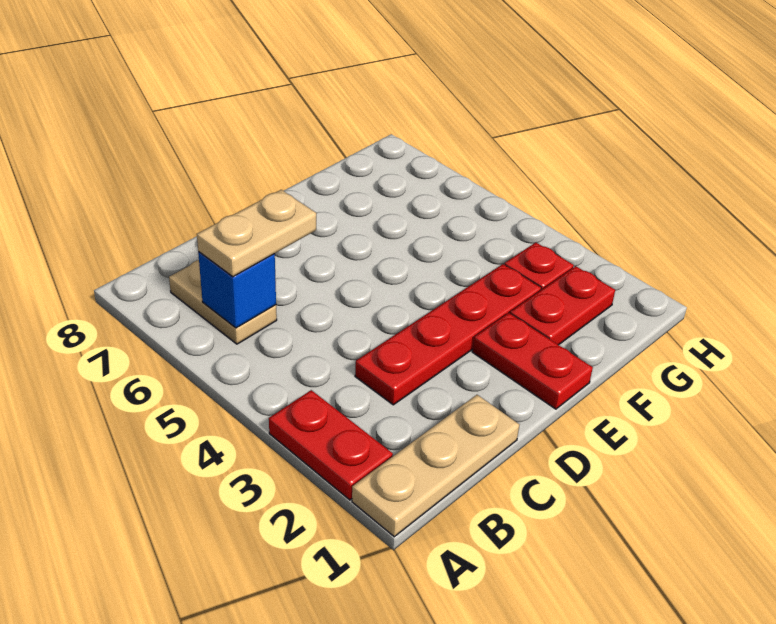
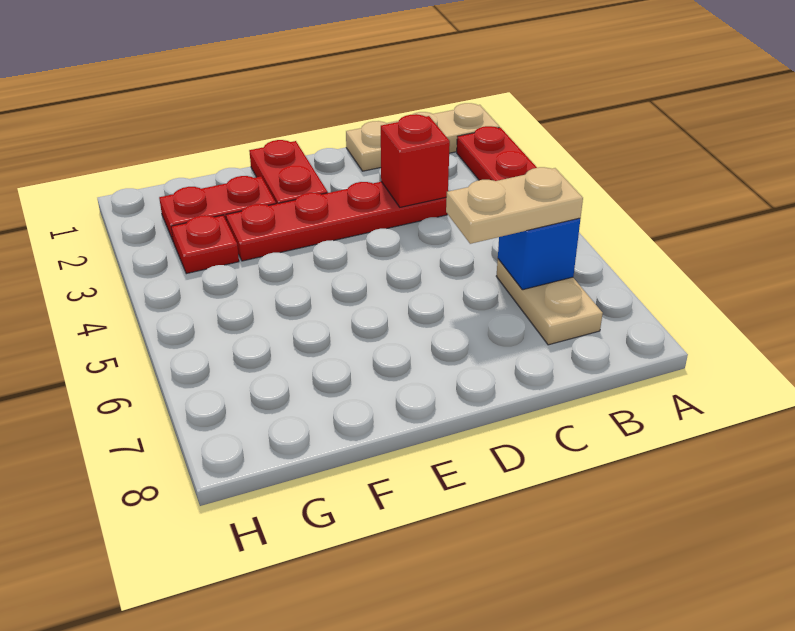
none -> red 1x1 brick [381,114,450,207]

